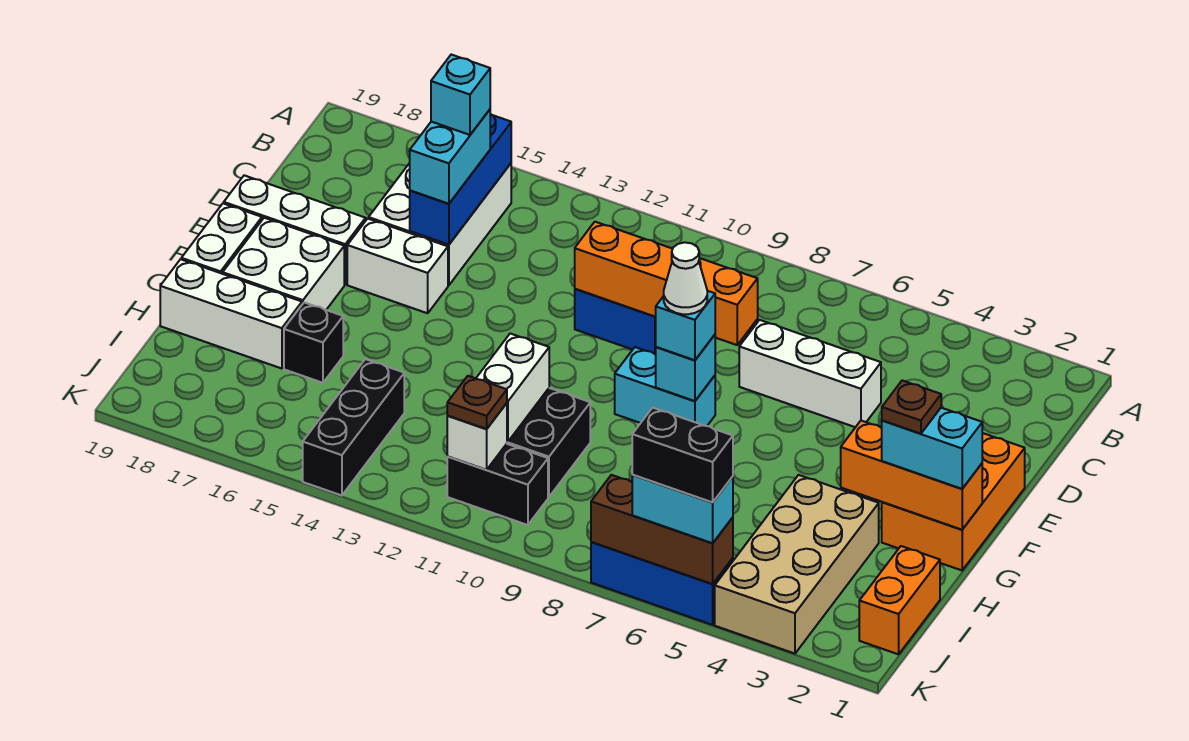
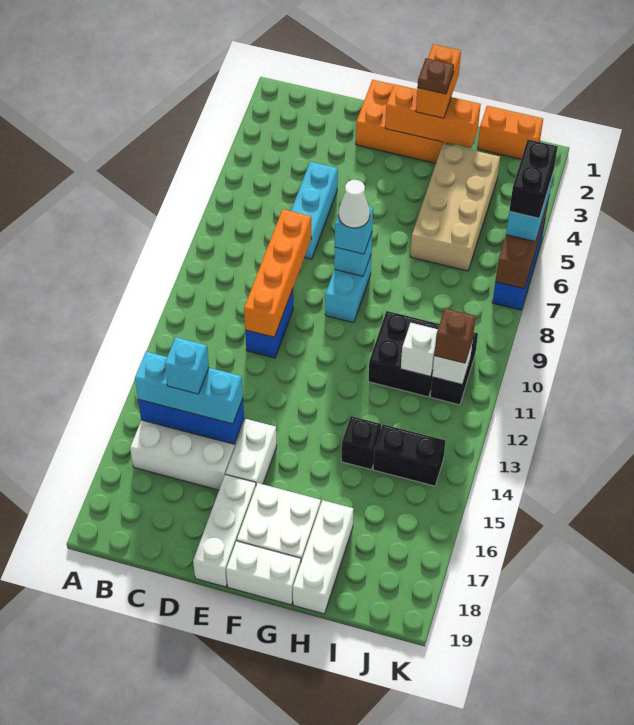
cyan 1x2 brick [410,110,490,204] -> cyan 1x3 brick [135,352,243,424]
white 1x3 brick [739,320,881,427] -> cyan 1x3 brick [291,162,338,259]
orange 1x3 brick [841,421,982,530] -> orange 1x3 brick turned to [385,84,481,148]
cyan 1x2 brick [882,408,982,489] -> orange 1x2 brick [416,44,461,118]
tan 2x4 brick [715,475,879,654] -> tan 2x4 brick turned to [410,143,500,271]
white 1x2 brick [476,334,549,442] -> white 1x1 brick [401,323,438,376]
black 1x1 brick [284,302,343,383] -> black 1x1 brick moved to [341,416,381,469]
black 1x3 brick [303,359,404,496] -> black 1x2 brick [373,424,445,486]
brown 1x1 plate [447,376,507,429] -> brown 1x1 brick [434,308,476,363]

